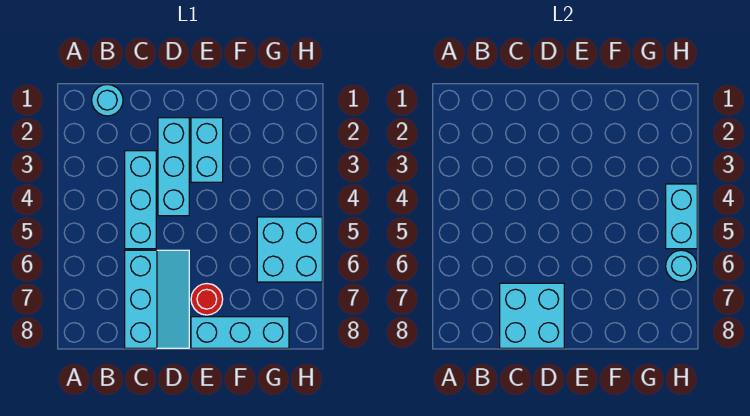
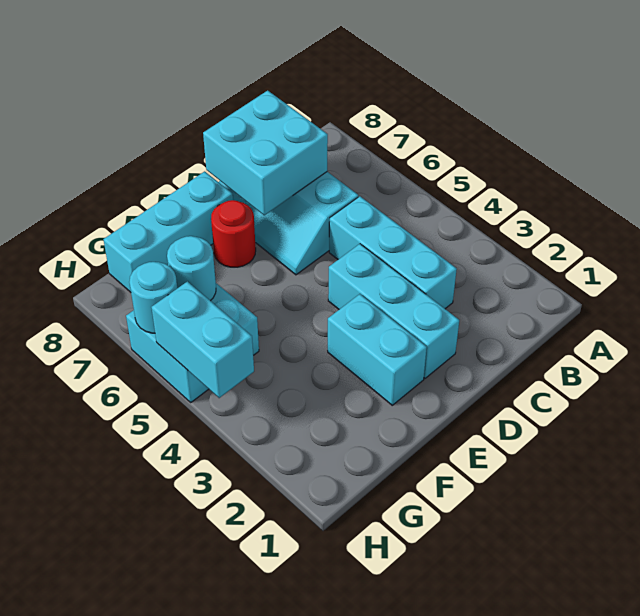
cyan 1x1 round brick [92,84,123,116] -> cyan 1x1 round brick moved to [167,236,216,301]

